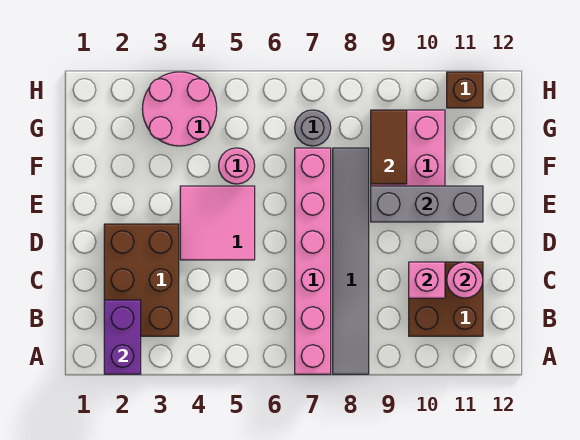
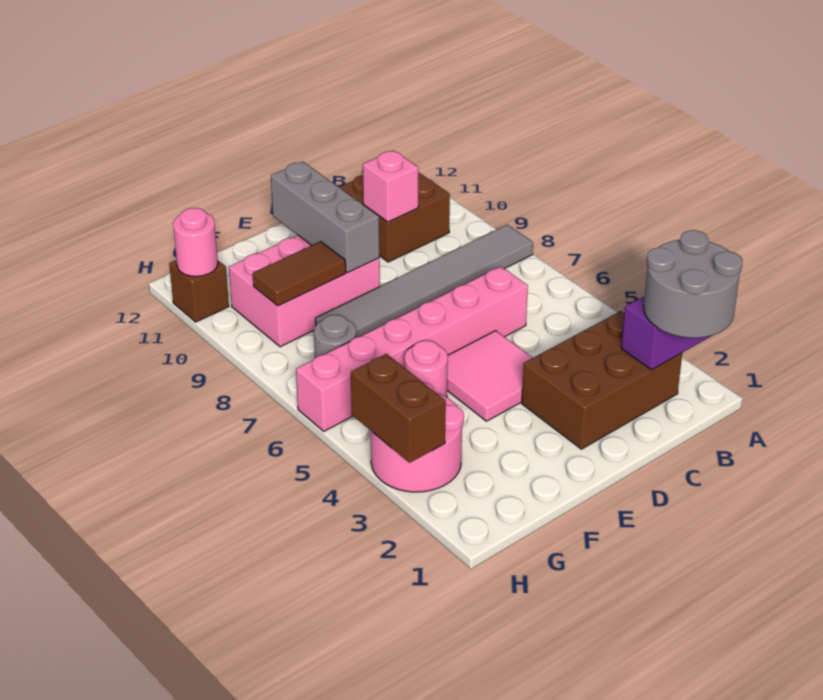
none -> grey 2x2 round brick [644,230,743,338]
pink 1x6 brick [295,148,331,374] -> pink 1x6 brick moved to [296,266,528,431]
pink 1x1 round brick [447,262,483,298] -> pink 1x1 round brick moved to [173,208,218,277]
none -> brown 1x2 brick [351,354,446,463]

